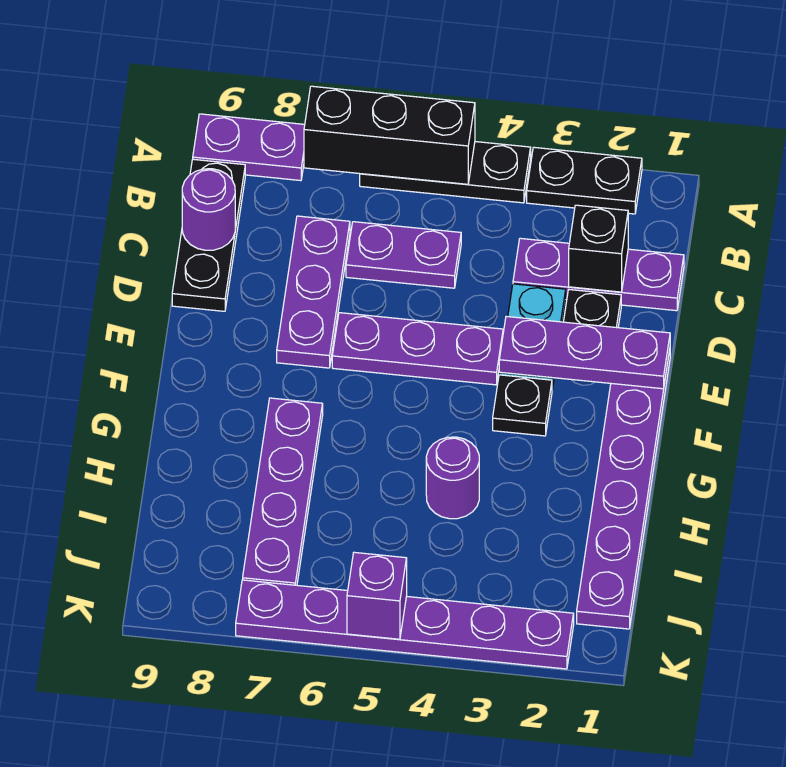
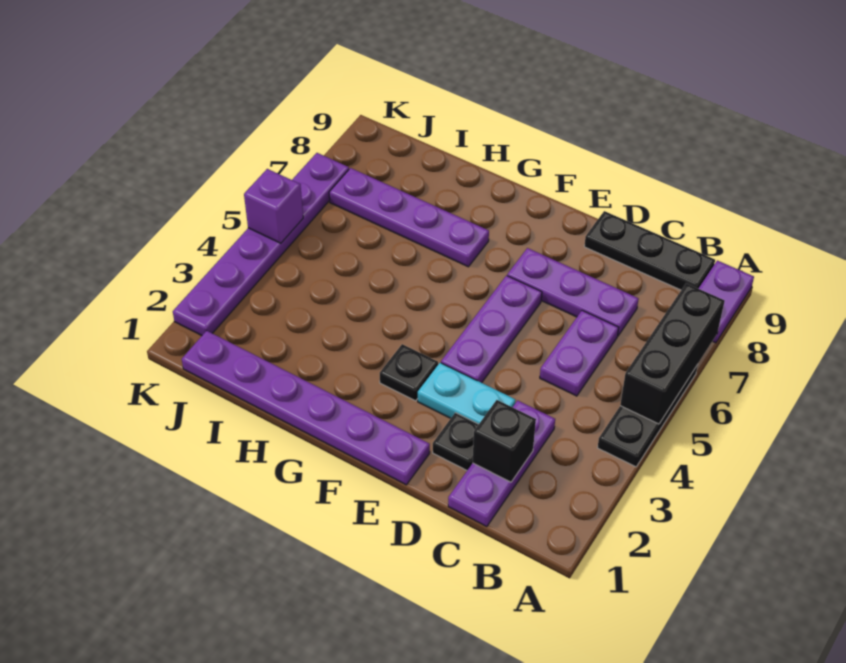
black 1x2 plate [527,147,642,214] -> none
purple 1x1 round brick [182,169,235,250] -> none
purple 1x3 plate [499,316,670,389] -> none
purple 1x1 round brick [426,437,479,519] -> none

